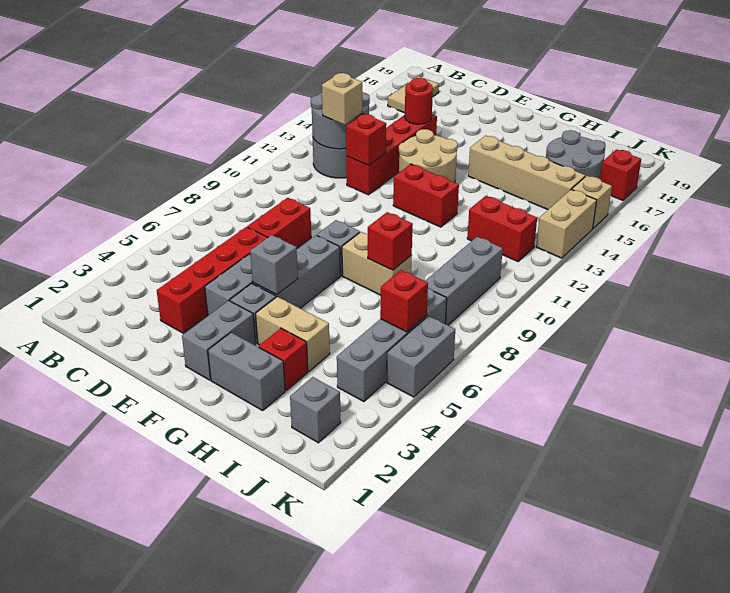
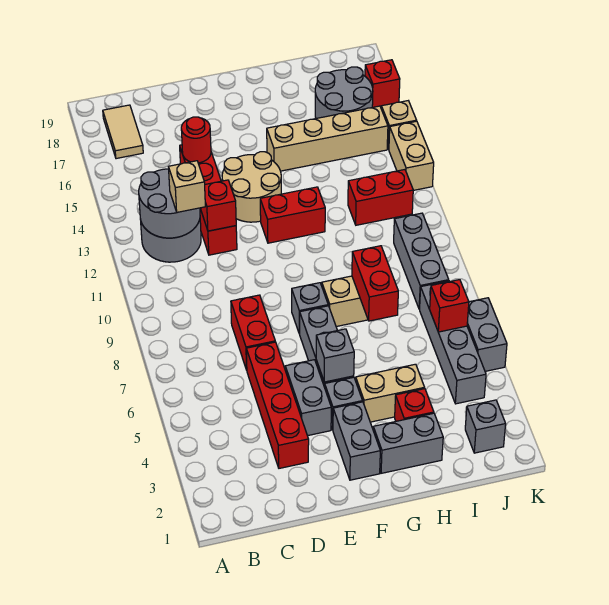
red 1x1 brick [368,212,413,270] -> red 1x2 brick [352,246,398,321]

